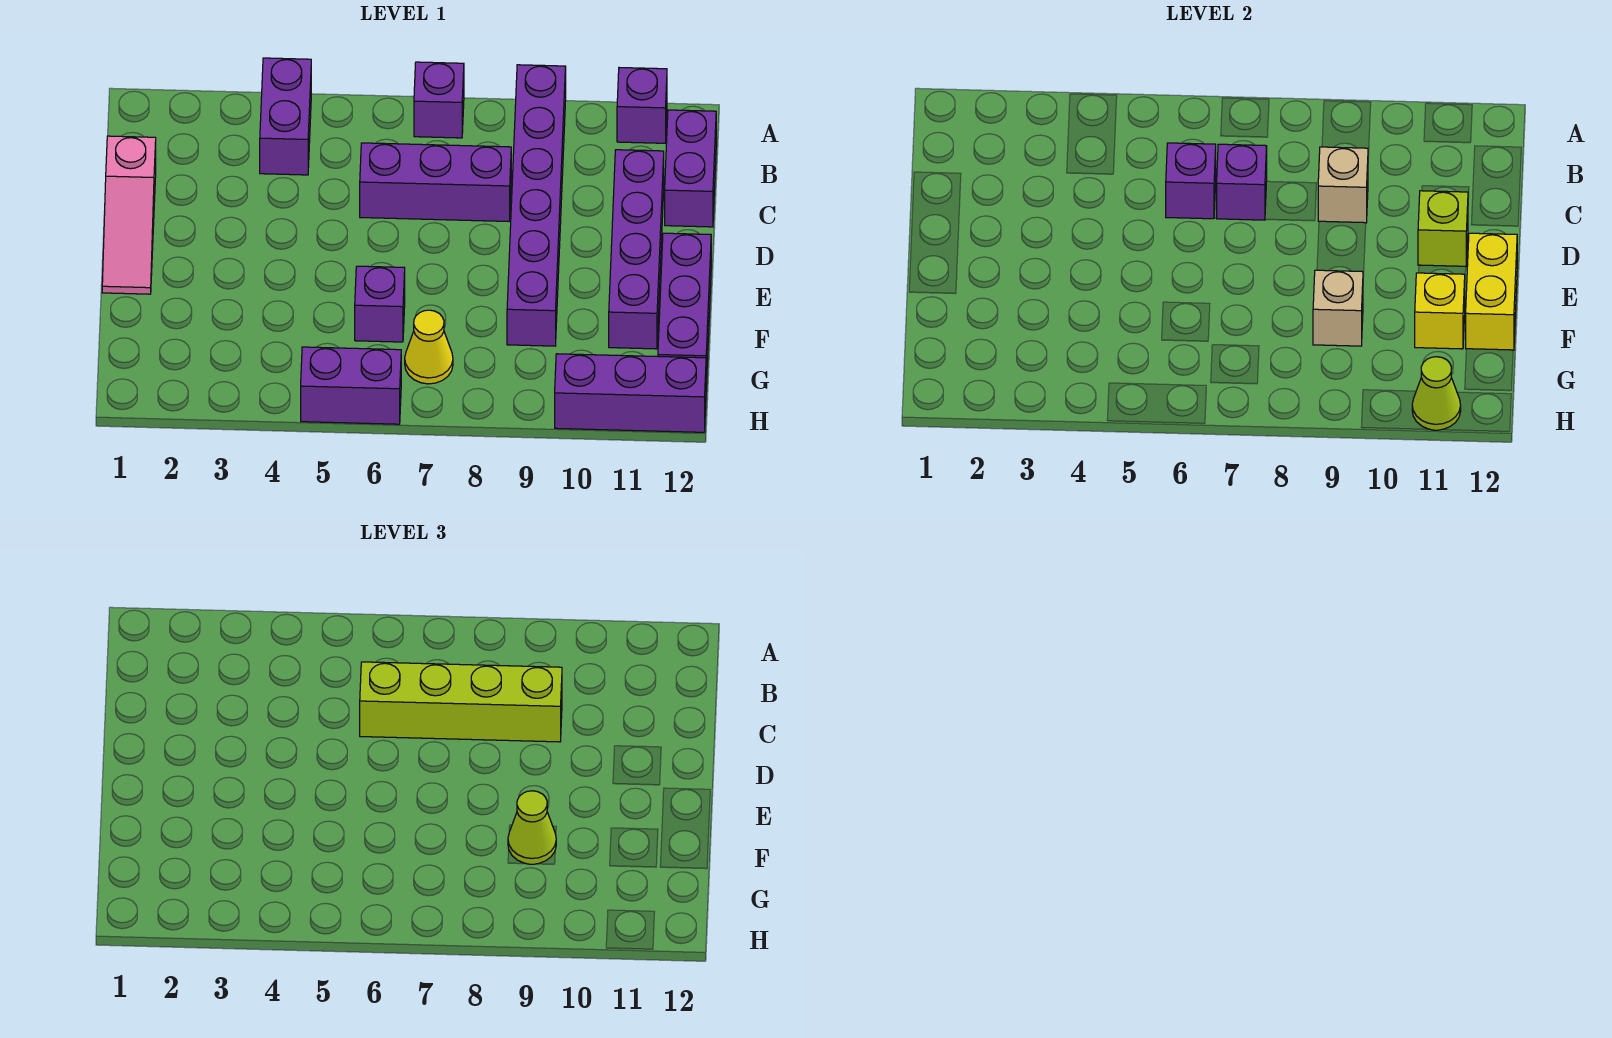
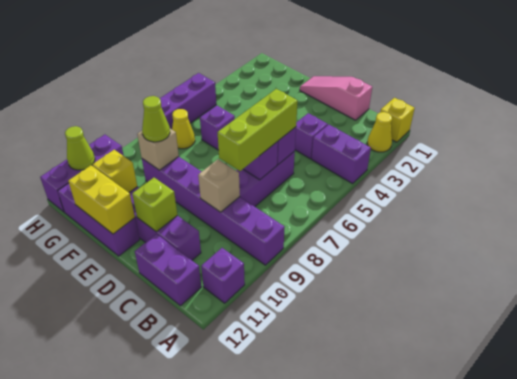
none -> yellow 1x1 brick [380,98,415,142]
none -> yellow 1x1 cone [367,112,392,152]
purple 1x1 brick [414,62,464,138] -> purple 1x1 brick moved to [295,113,328,159]
lime 1x4 brick [360,662,562,742] -> lime 1x3 brick [218,89,298,171]
purple 1x2 brick [301,347,401,424] -> purple 1x3 brick [159,73,216,129]

